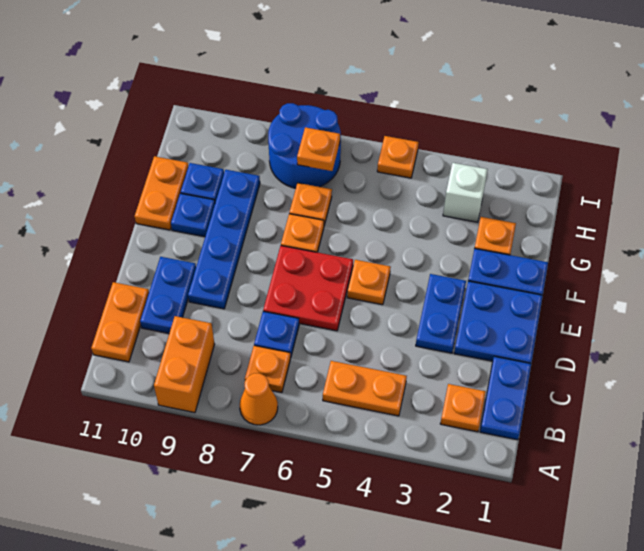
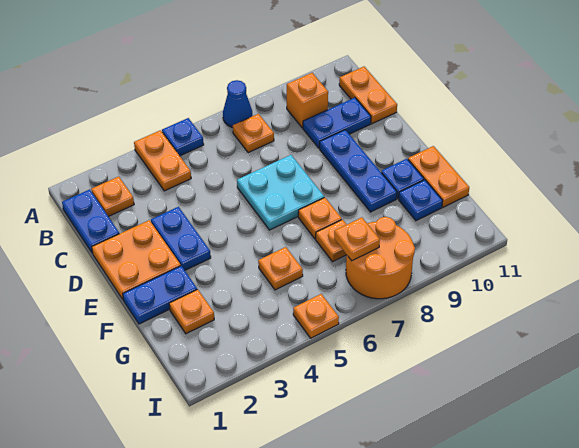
orange 1x1 cone [240,373,278,425] -> blue 1x1 cone [223,80,252,127]
orange 1x2 brick [154,316,215,413] -> orange 1x1 brick [287,73,328,128]
orange 1x2 plate [323,361,407,416] -> orange 1x2 plate turned to [134,130,191,191]
blue 1x1 plate [254,311,299,358] -> blue 1x1 plate moved to [162,118,204,156]
blue 1x2 plate [140,257,196,334] -> blue 1x2 plate turned to [303,98,371,148]
blue 2x2 plate [454,281,543,363] -> orange 2x2 plate [92,220,181,299]
red 2x2 plate [263,246,353,331] -> cyan 2x2 plate [237,155,324,230]
blue 1x4 plate [188,170,260,309] -> blue 1x3 plate [320,130,397,212]
orange 1x1 plate [347,260,391,305] -> orange 1x1 plate moved to [258,247,303,290]
white 1x1 brick [443,163,488,222] -> none
blue 2x2 round brick [268,103,341,188] -> orange 2x2 round brick [346,217,415,299]

